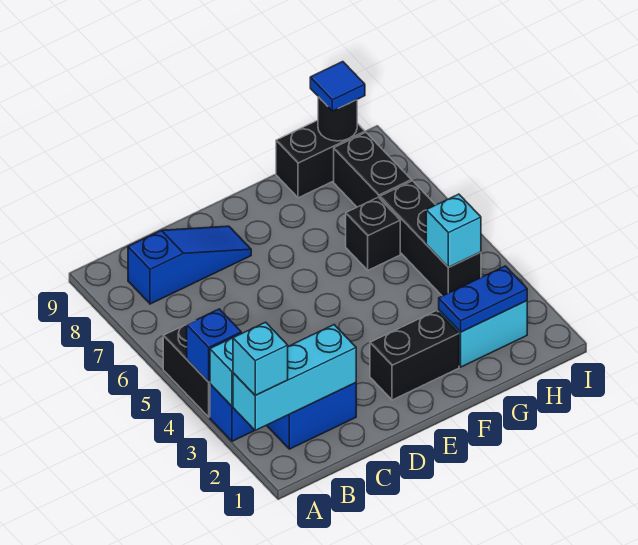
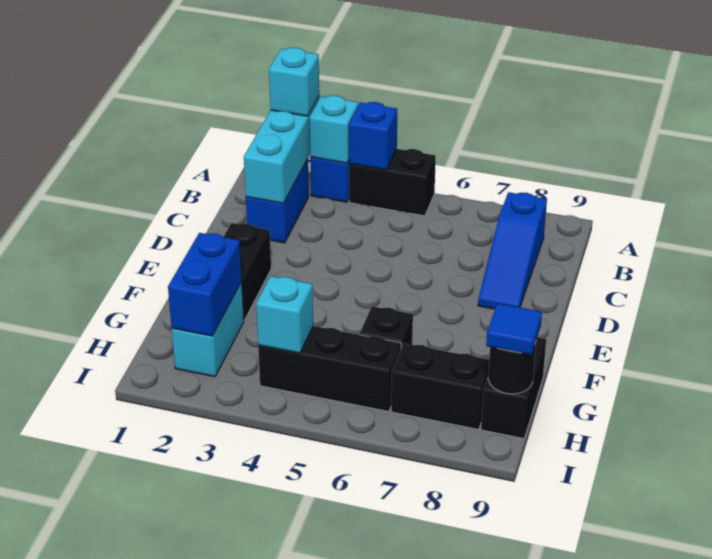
blue 1x2 plate [439,266,527,332] -> blue 1x2 brick [168,233,242,336]

